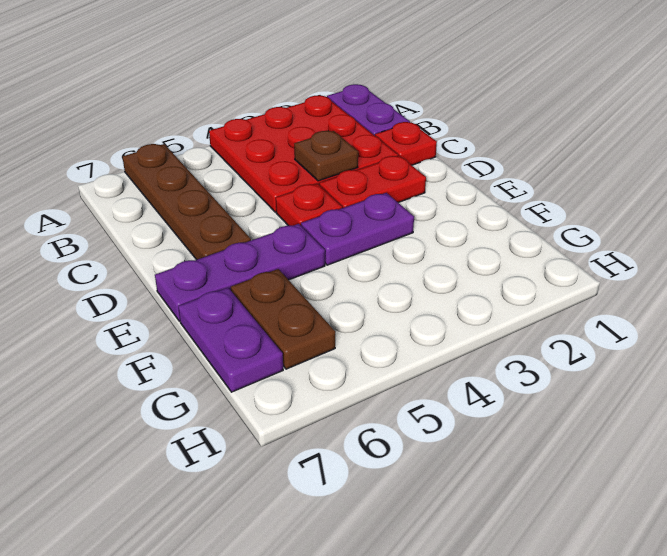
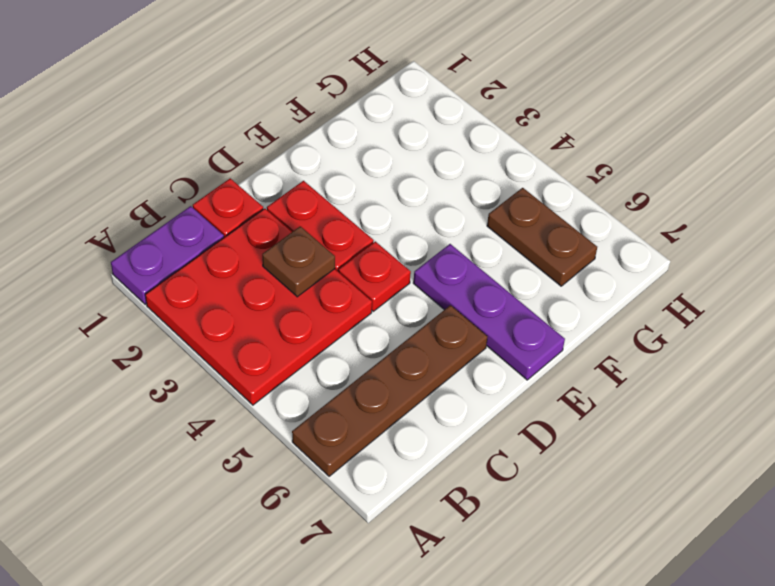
purple 1x2 plate [301,193,414,265] -> none
brown 1x2 plate [231,269,335,369] -> brown 1x2 plate turned to [487,188,597,286]
purple 1x2 plate [178,288,283,392] -> none

